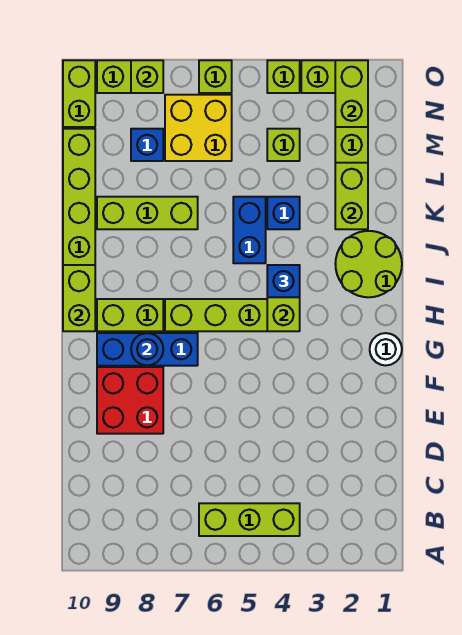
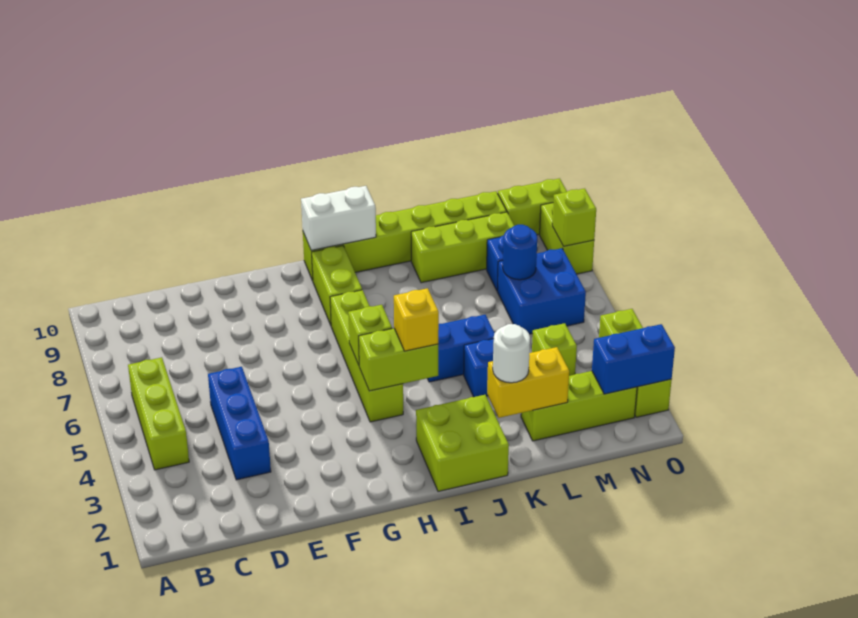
red 2x2 brick [97,367,163,434] -> none
white 1x1 round brick [370,333,402,365] -> white 1x1 round brick moved to [493,324,530,383]
blue 1x3 brick [97,333,198,366] -> blue 1x3 brick moved to [208,367,271,480]
blue 1x1 round brick [131,333,163,366] -> blue 1x1 round brick moved to [503,225,537,280]
lime 1x2 brick [63,265,95,331] -> white 1x2 brick [301,186,376,250]
lime 2x2 round brick [335,231,402,297] -> lime 2x2 brick [416,395,509,491]
blue 1x1 brick [267,265,300,297] -> yellow 1x1 brick [394,288,439,351]
lime 1x2 brick [335,163,368,229] -> yellow 1x2 brick [487,347,569,418]
lime 1x3 brick [97,197,198,229] -> lime 1x3 brick turned to [411,212,514,283]
yellow 2x2 brick [165,95,232,161] -> blue 2x2 brick [497,248,586,334]
lime 1x2 brick [335,60,368,127] -> blue 1x2 brick [592,324,675,394]
lime 1x1 brick [199,60,232,93] -> lime 1x1 brick moved to [348,305,392,365]

